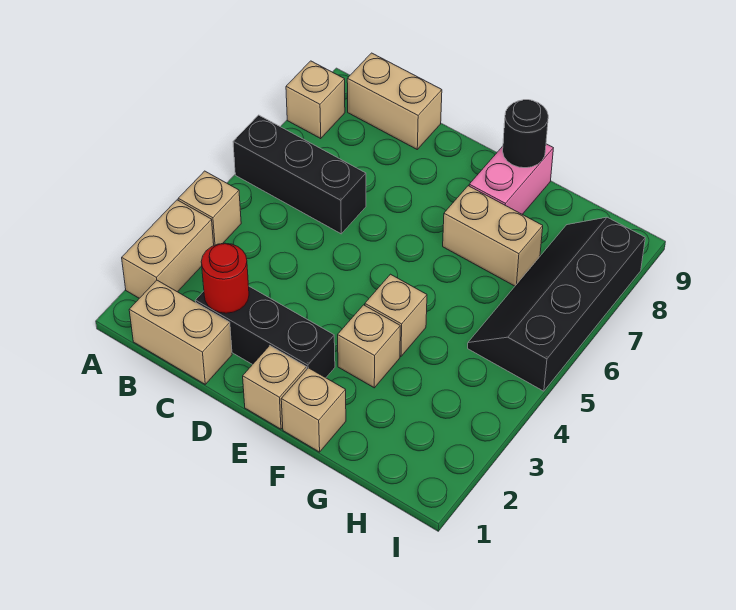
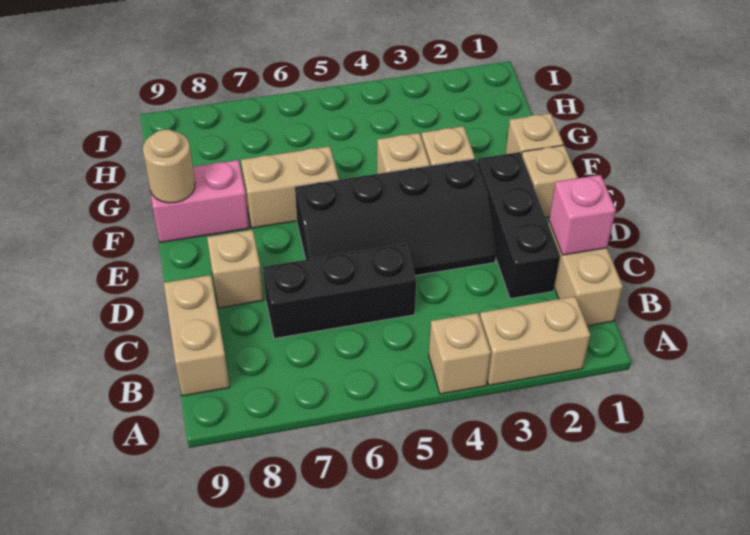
black 1x3 brick [233,115,366,234] -> black 1x3 brick turned to [263,244,416,338]
tan 1x1 brick [286,61,345,139] -> tan 1x1 brick moved to [207,230,264,308]
none -> pink 1x1 brick [549,175,616,255]
red 1x1 round brick [201,243,249,313] -> none
tan 1x2 brick [443,186,543,286] -> tan 1x2 brick turned to [241,146,339,228]
black 1x1 round brick [503,100,548,168] -> tan 1x1 round brick [143,129,195,203]
black 2x4 slope [468,217,645,391] -> black 2x4 slope moved to [295,159,496,276]

